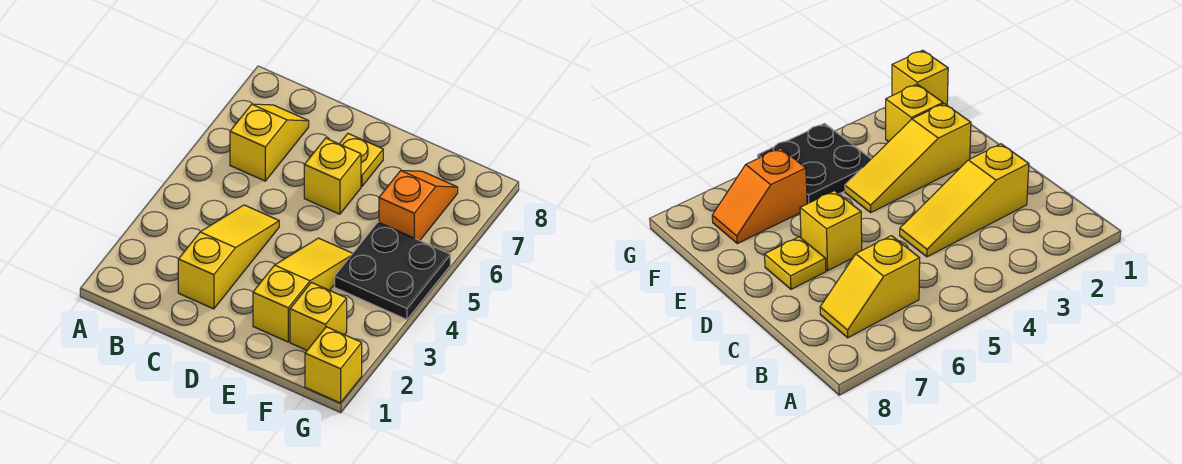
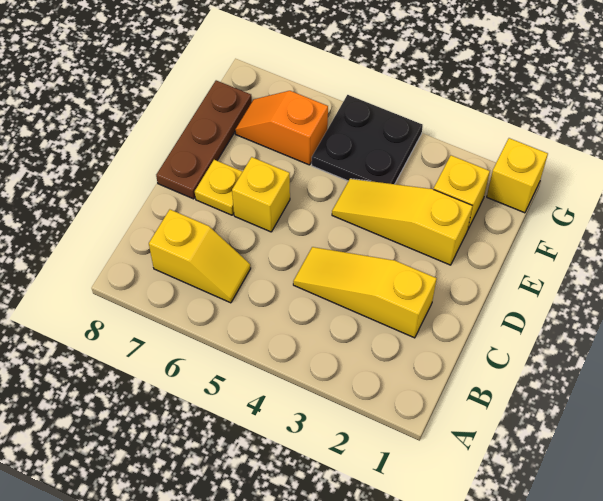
yellow 1x2 slope [230,104,309,181] -> yellow 1x2 slope turned to [149,210,251,303]
none -> brown 1x3 plate [156,80,252,199]

